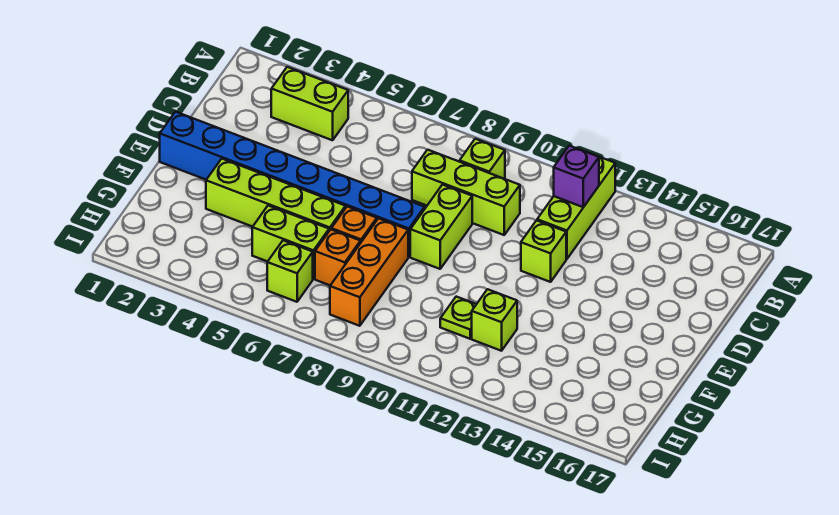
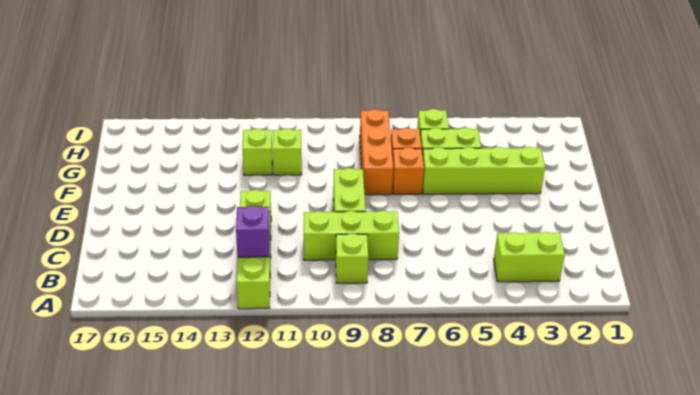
blue 1x8 brick [160,112,425,257] -> none
lime 1x1 plate [440,297,476,339] -> lime 1x1 brick [273,129,302,175]

